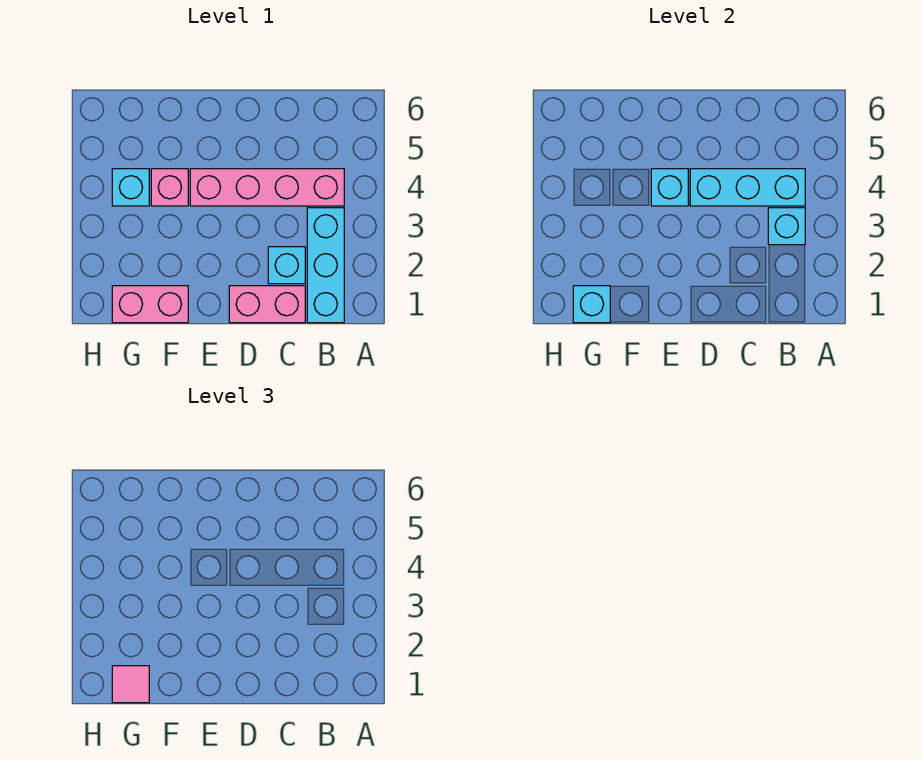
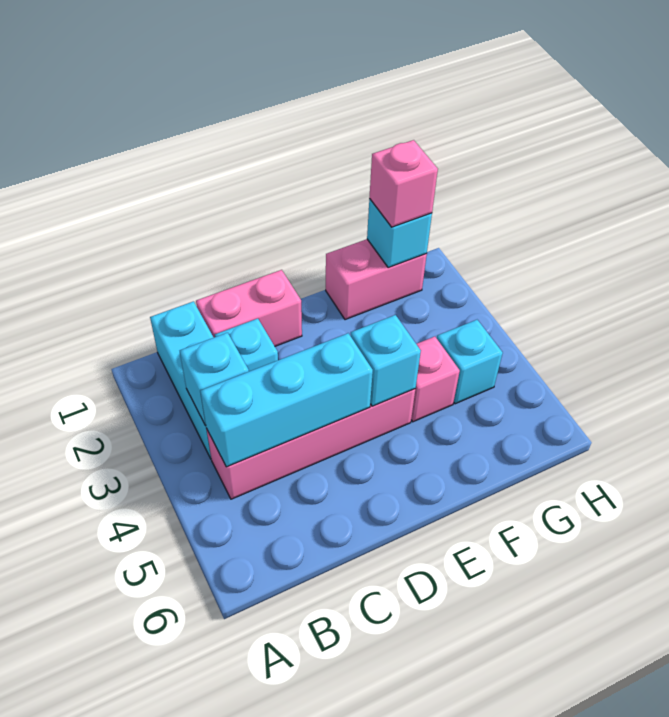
pink 1x1 tile [112,666,149,703] -> pink 1x1 brick [369,140,438,227]

